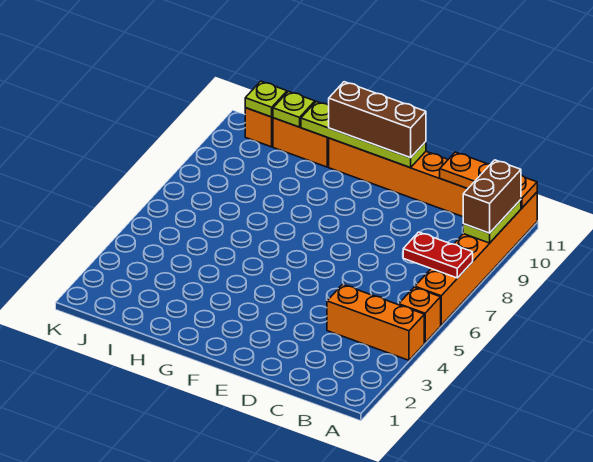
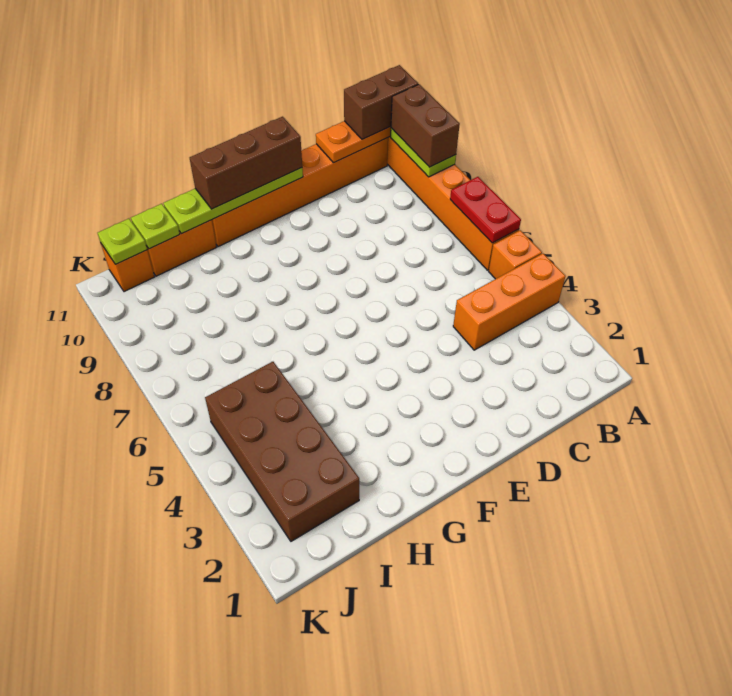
red 1x2 plate [403,232,473,278] -> red 1x2 plate turned to [450,177,521,243]
none -> brown 1x2 brick [344,65,418,139]
none -> brown 2x4 brick [205,362,359,541]

